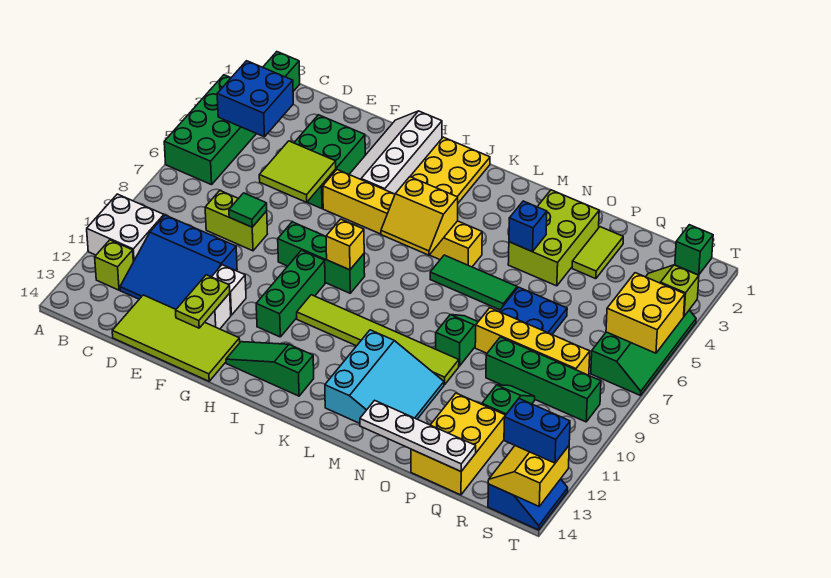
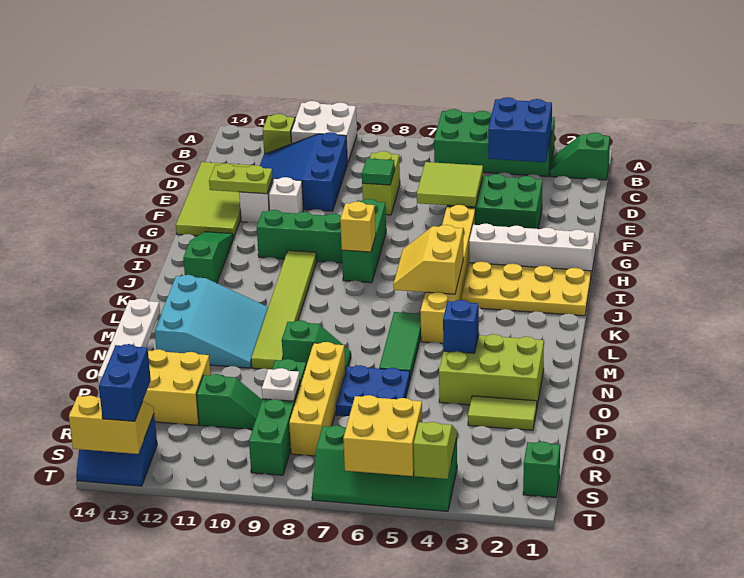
cyan 3x3 slope [325,330,444,423] -> cyan 3x3 slope turned to [155,275,268,368]
none -> white 1x1 plate [262,368,300,401]

